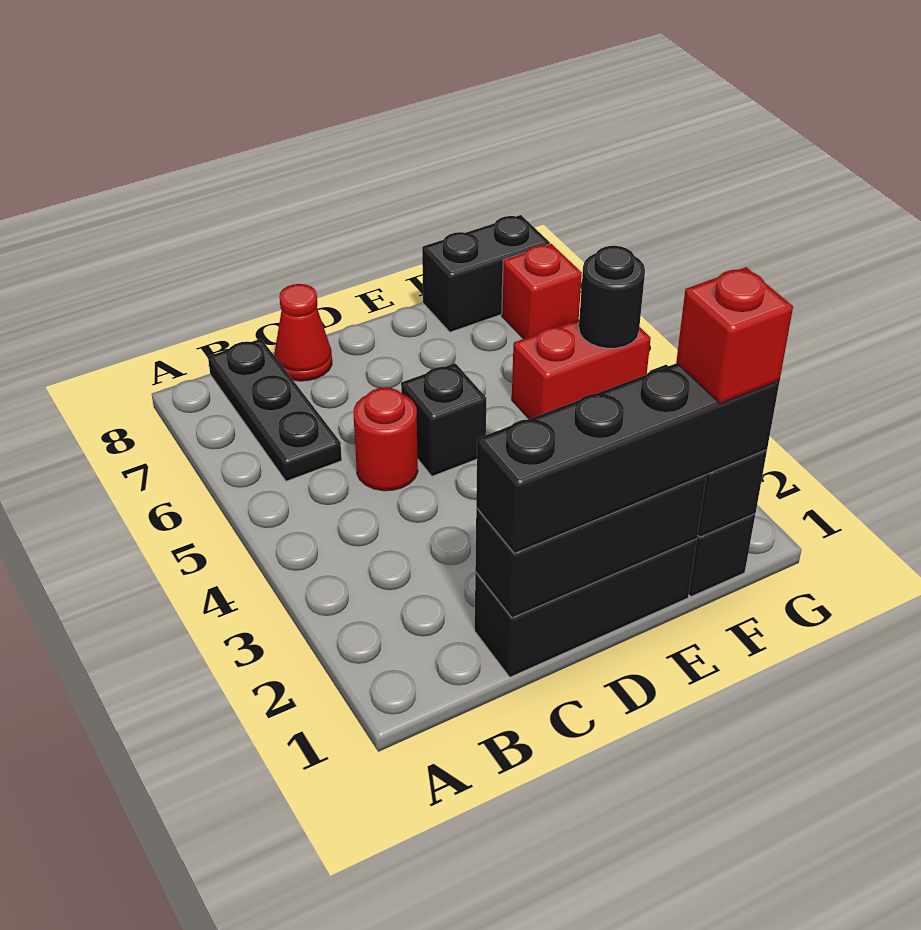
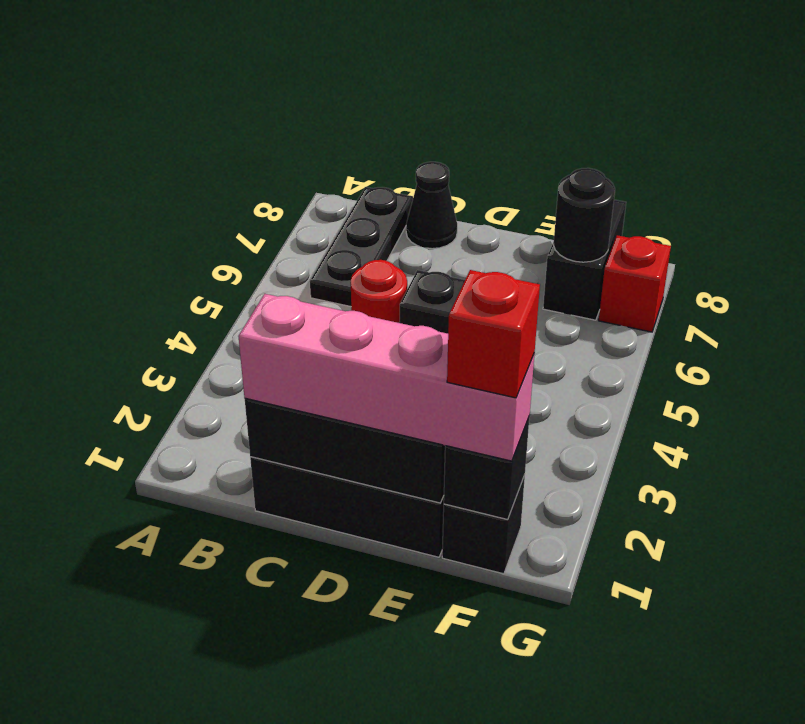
black 1x4 brick [476,363,779,554] -> pink 1x4 brick [238,294,534,461]
red 1x1 cone [274,284,332,381] -> black 1x1 cone [406,162,457,249]
red 1x2 brick [512,319,651,419] -> none
black 1x2 brick [422,215,550,332] -> black 1x2 brick turned to [543,200,626,320]
black 1x1 round brick [579,246,645,348] -> black 1x1 round brick moved to [553,168,615,262]

